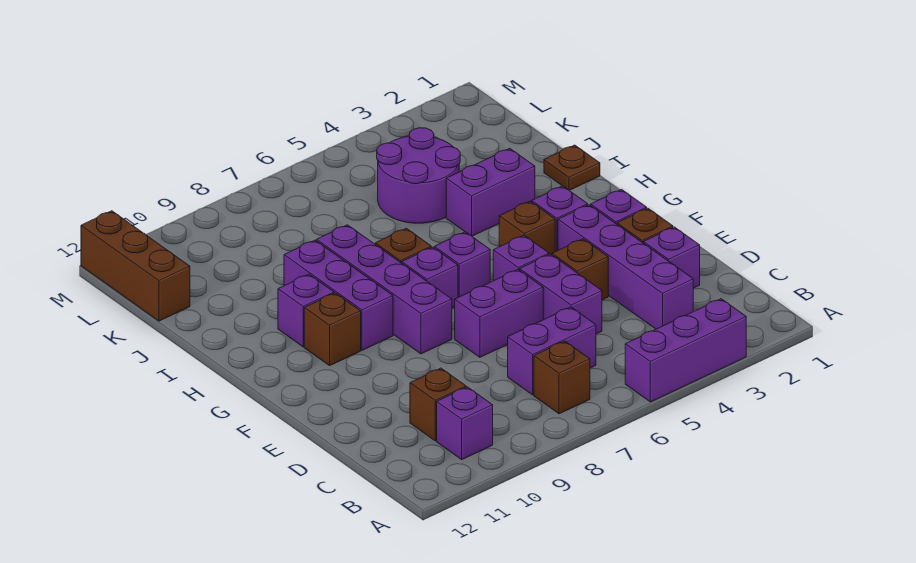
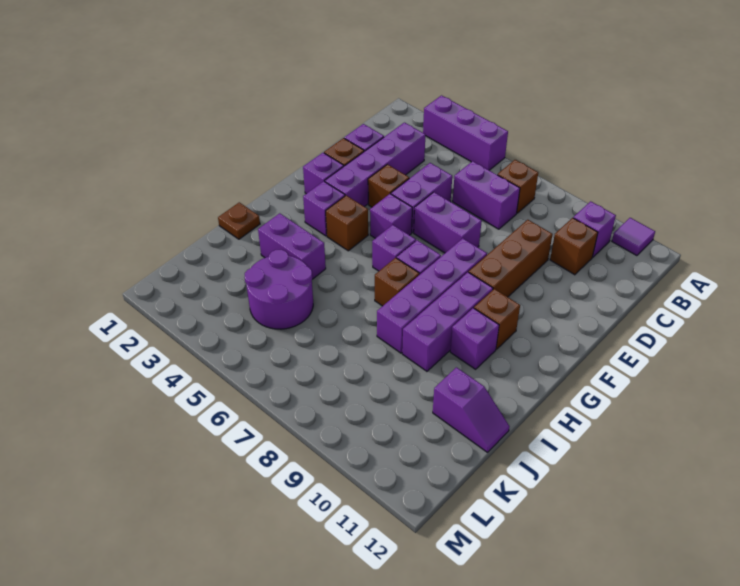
none -> purple 1x1 tile [612,218,655,256]
none -> purple 1x2 slope [433,367,510,452]
brown 1x3 brick [81,211,190,321] -> brown 1x3 brick moved to [469,220,553,297]

